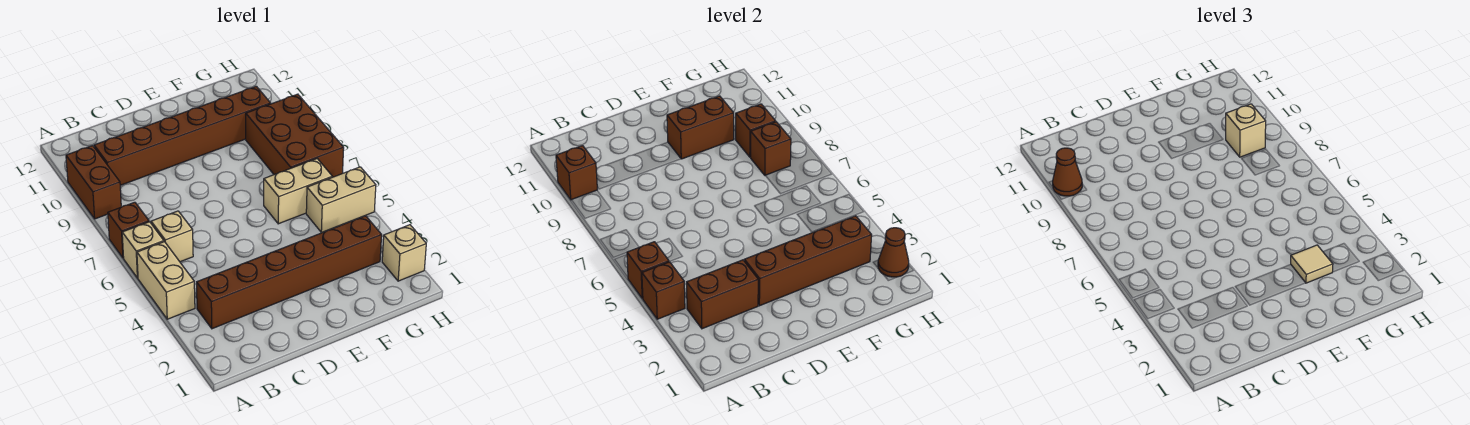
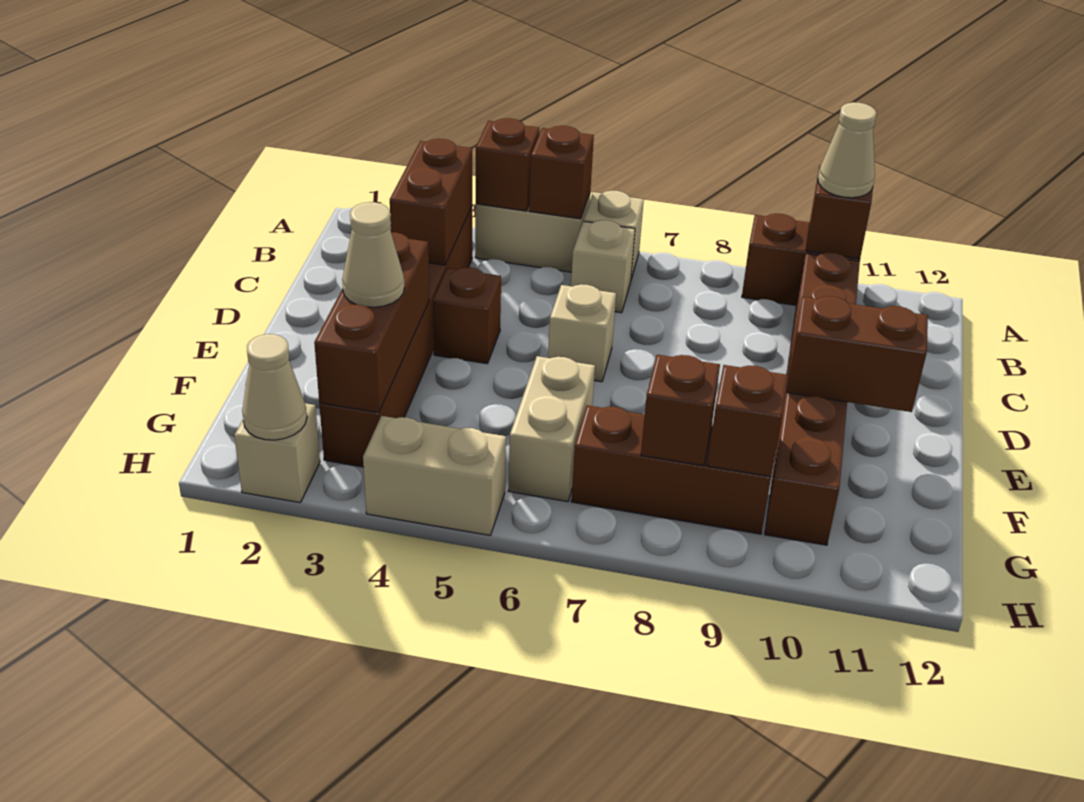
brown 1x1 brick [108,202,149,258] -> brown 1x1 brick moved to [433,267,501,364]
brown 1x1 cone [1053,148,1082,196] -> tan 1x1 cone [818,102,877,198]
brown 1x4 brick [744,216,872,306] -> brown 1x3 brick [314,232,429,413]
brown 1x2 brick [667,96,734,159] -> brown 1x2 brick turned to [786,296,928,412]
tan 1x1 tile [1291,245,1333,283] -> tan 1x1 cone [342,202,404,307]
tan 1x2 brick [306,167,376,232] -> tan 1x2 brick turned to [363,416,506,535]
brown 2x3 brick [246,94,344,177] -> brown 1x3 brick [571,405,771,534]
tan 1x1 brick [1226,104,1266,157] -> tan 1x1 brick moved to [548,284,616,382]
brown 1x1 cone [878,228,909,277] -> tan 1x1 cone [242,334,307,440]

